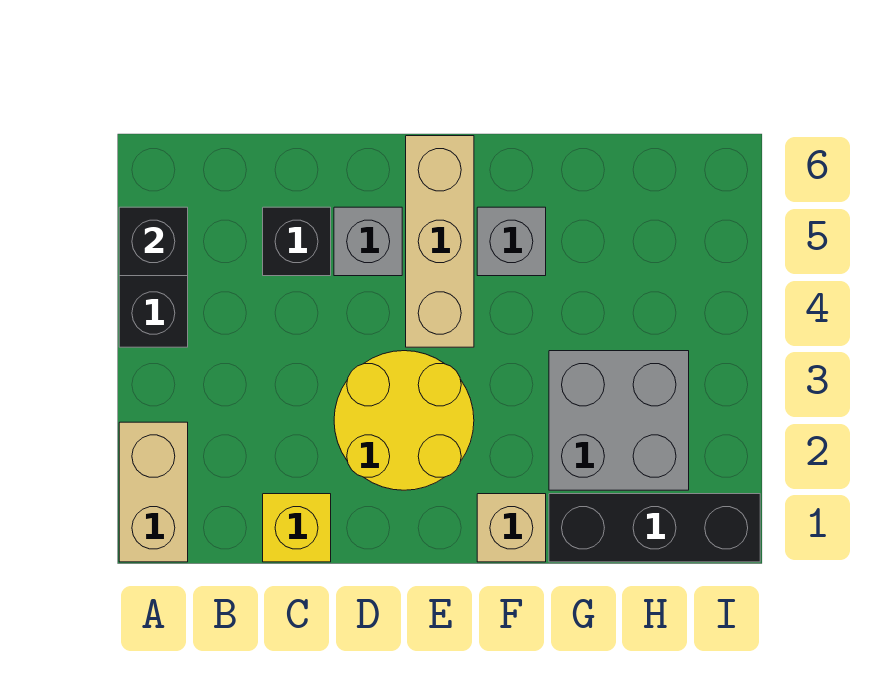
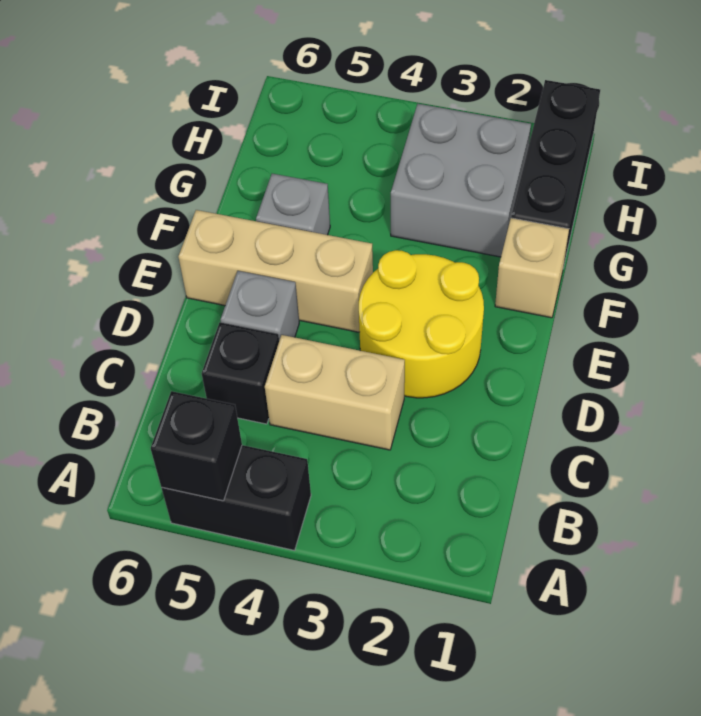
tan 1x2 brick [119,422,188,562] -> tan 1x2 brick moved to [265,335,405,450]
yellow 1x1 brick [263,494,331,562] -> none

